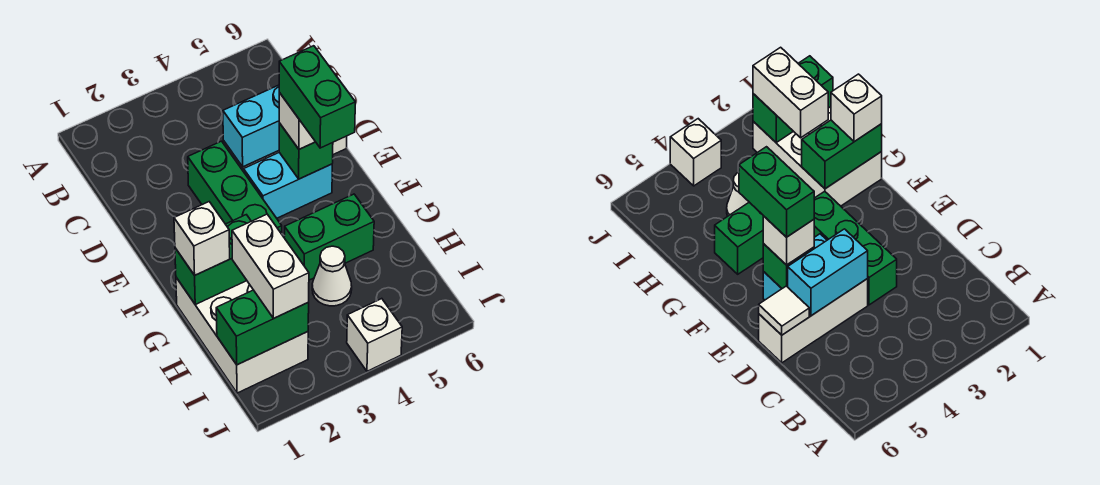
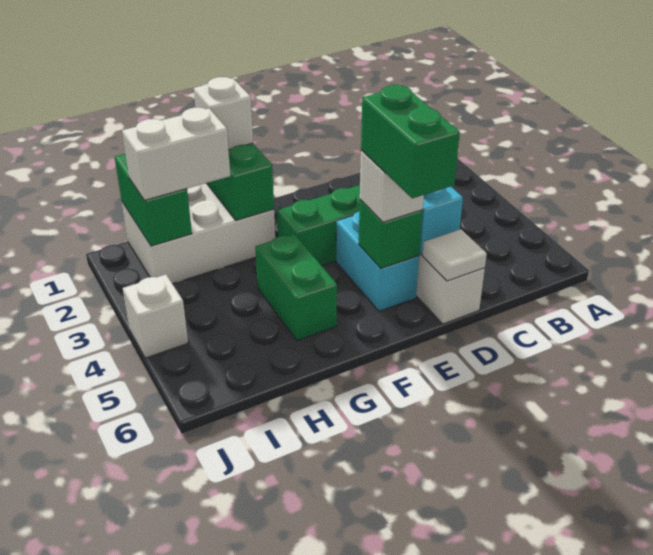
green 1x2 brick [279,46,355,148] -> green 1x2 brick turned to [361,85,460,199]
white 1x1 cone [312,246,352,306] -> none

